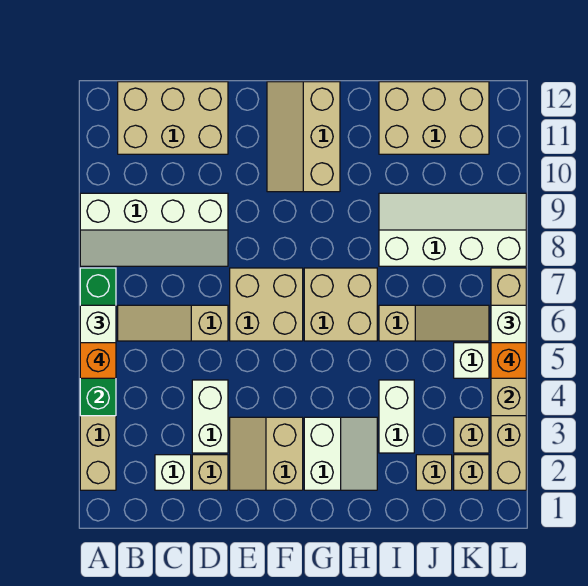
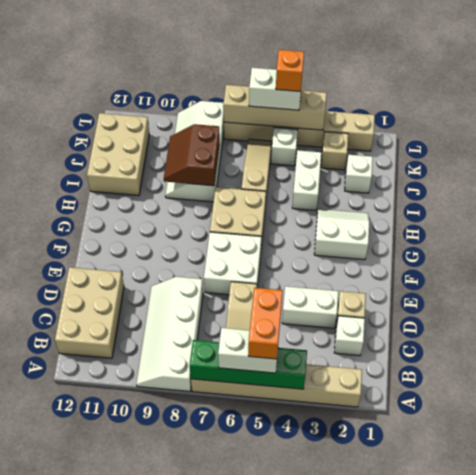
orange 1x1 brick [80,343,116,378] -> orange 1x2 brick [248,288,283,359]
white 2x4 slope [80,193,228,266] -> white 2x4 slope turned to [136,277,203,391]
tan 2x2 slope [230,417,303,490] -> none
tan 2x2 brick [230,268,303,341] -> white 2x2 brick [204,232,261,295]
tan 2x3 slope [267,82,340,192] -> none
white 1x2 brick [379,380,414,453] -> white 1x2 brick turned to [292,150,321,211]
none -> brown 2x2 slope [164,124,220,186]
tan 1x1 brick [416,455,452,490] -> white 1x1 brick [345,155,373,193]
tan 1x1 brick [454,455,489,490] -> none

